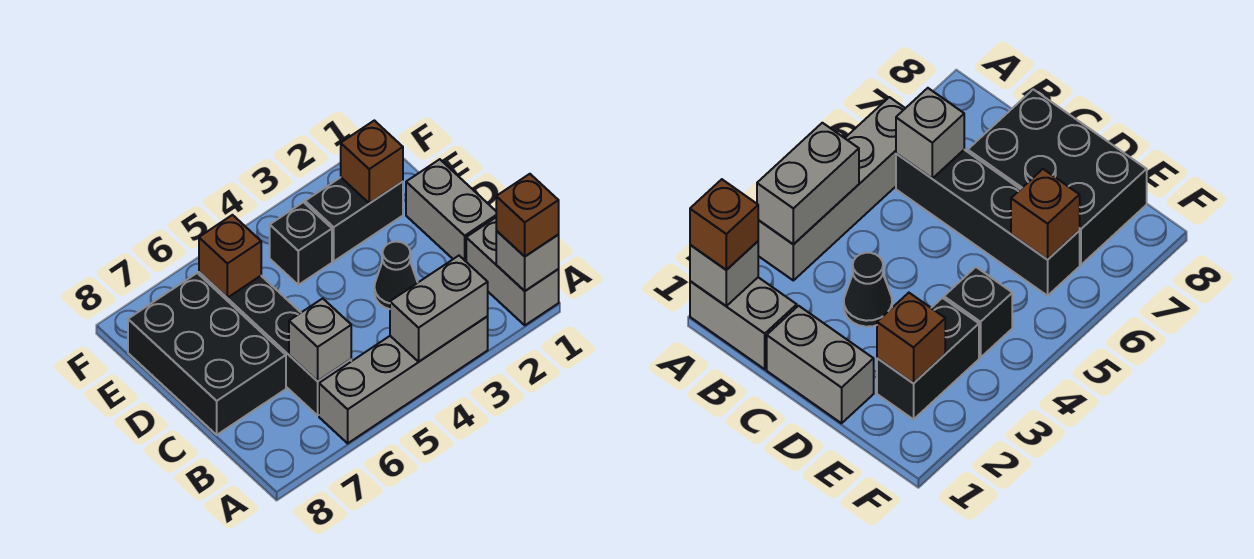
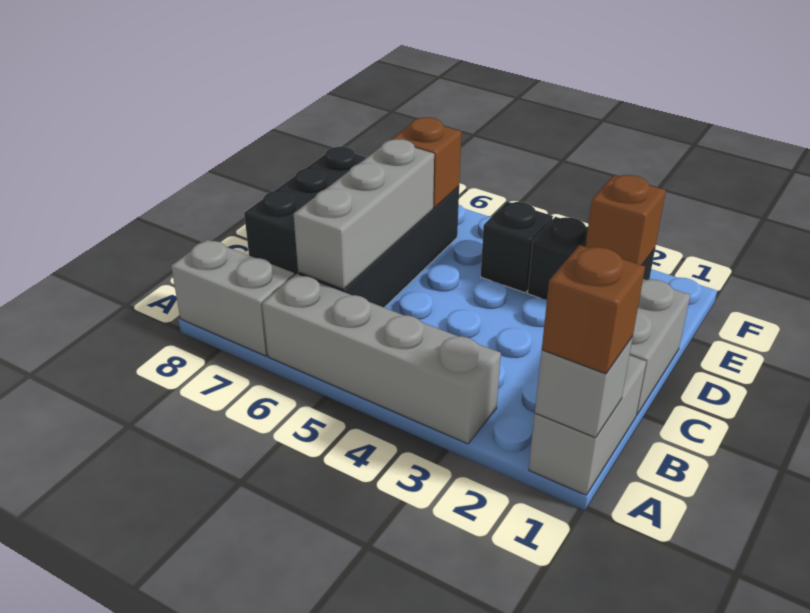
grey 1x2 brick [390,256,488,362] -> grey 1x2 brick moved to [171,240,294,356]
grey 1x1 brick [289,298,351,381] -> grey 1x3 brick [294,139,434,289]
black 1x1 cone [374,242,418,309] -> none

